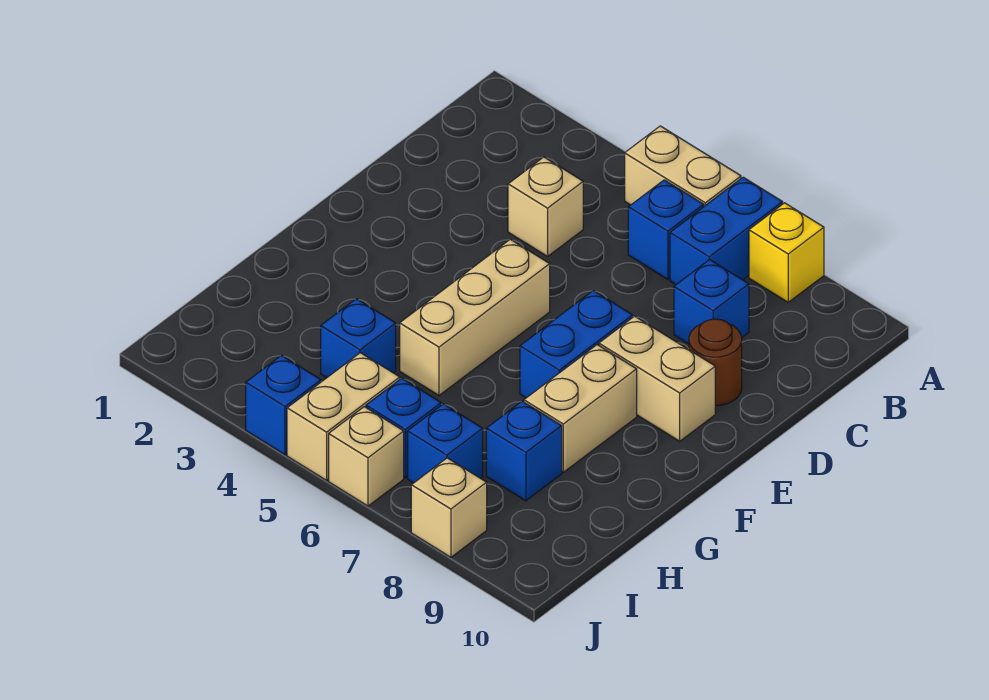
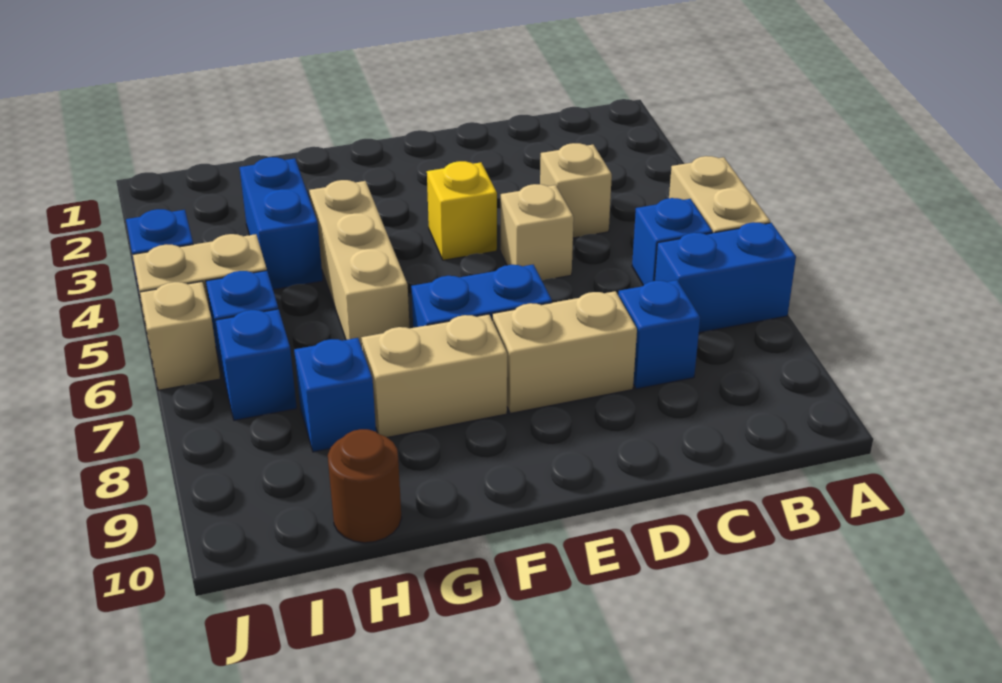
yellow 1x1 brick [749,203,824,302] -> yellow 1x1 brick moved to [427,161,497,260]
brown 1x1 round brick [689,319,742,406] -> brown 1x1 round brick moved to [328,429,402,543]
tan 1x3 brick [400,239,550,395] -> tan 1x3 brick turned to [309,180,410,347]
tan 1x2 brick [599,316,715,441] -> tan 1x2 brick turned to [492,291,637,413]
blue 1x1 brick [321,299,396,378] -> blue 1x2 brick [239,157,323,290]
tan 1x1 brick [411,458,487,557] -> tan 1x1 brick moved to [501,184,574,281]

